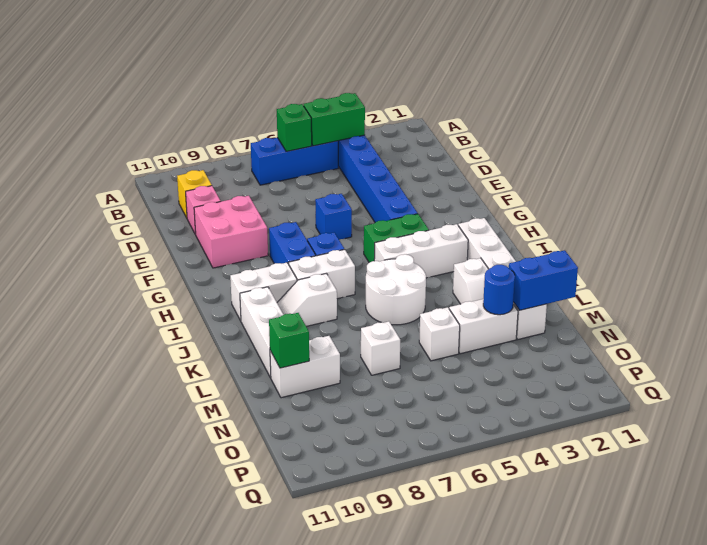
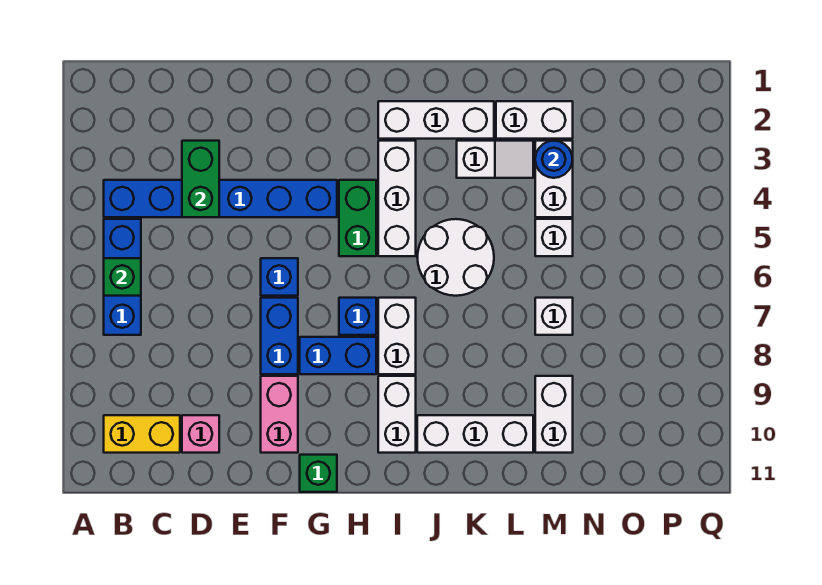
green 1x2 brick [304,93,365,146] -> green 1x2 brick moved to [182,141,219,217]
yellow 1x1 brick [177,170,212,218] -> yellow 1x2 brick [104,415,180,453]
pink 2x2 brick [194,196,268,268] -> pink 1x2 brick [261,376,298,453]
white 1x2 slope [277,273,337,326] -> none
blue 1x2 brick [509,250,578,310] -> blue 1x2 brick moved to [261,298,298,374]
green 1x1 brick [269,313,309,368] -> green 1x1 brick moved to [300,455,337,492]

